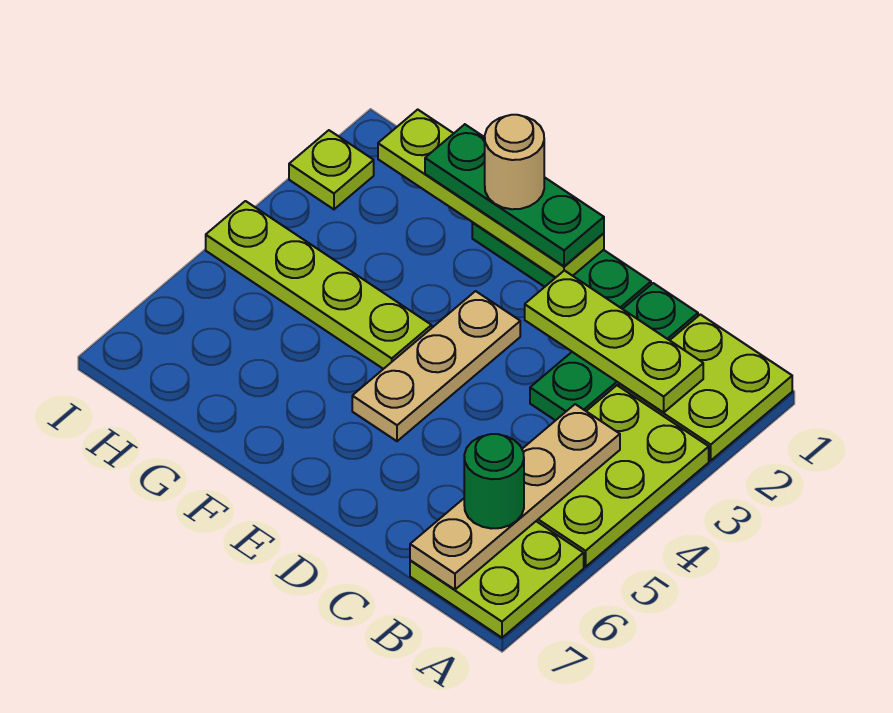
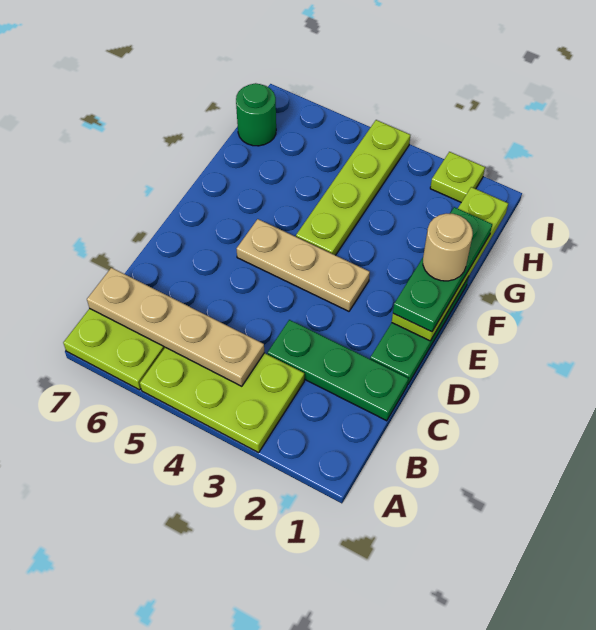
lime 2x2 plate [619,314,792,460] -> none
lime 1x3 plate [525,271,703,412] -> none
green 1x1 round brick [464,434,524,529] -> green 1x1 round brick moved to [236,83,276,146]

